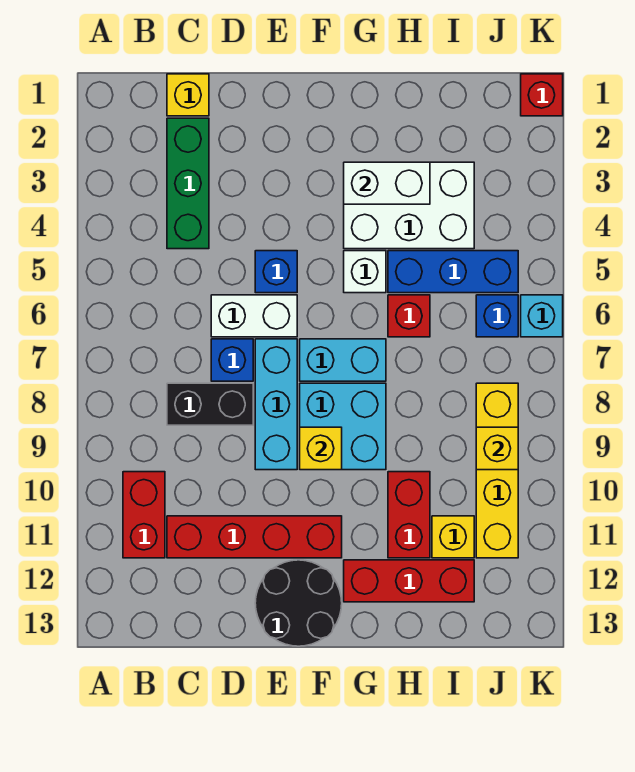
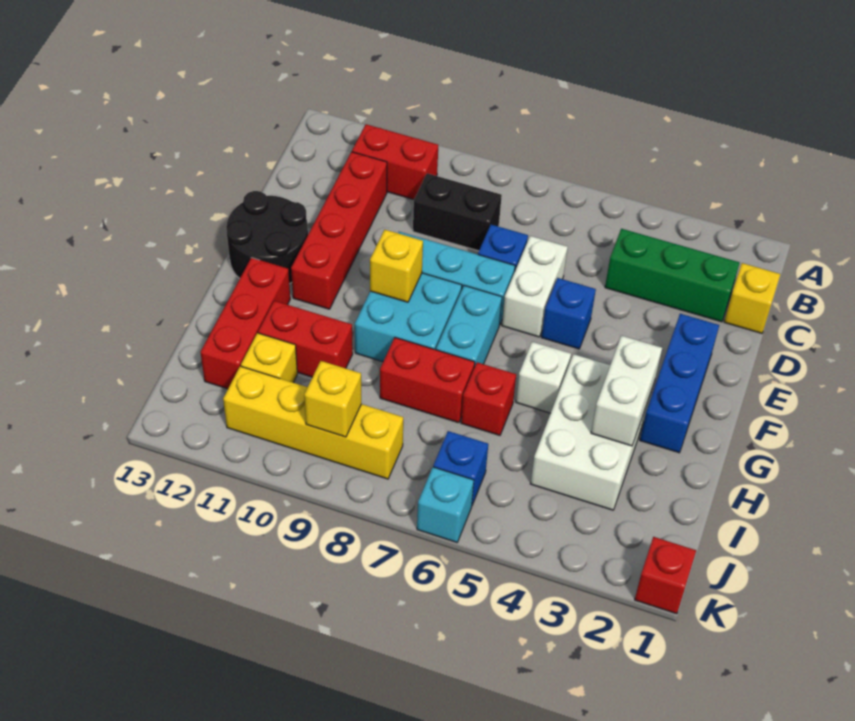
black 1x2 brick [167,383,253,425] -> black 1x2 brick turned to [413,173,502,251]
blue 1x3 brick [388,251,518,293] -> blue 1x3 brick moved to [640,314,719,453]
none -> red 1x2 brick [380,338,475,423]

